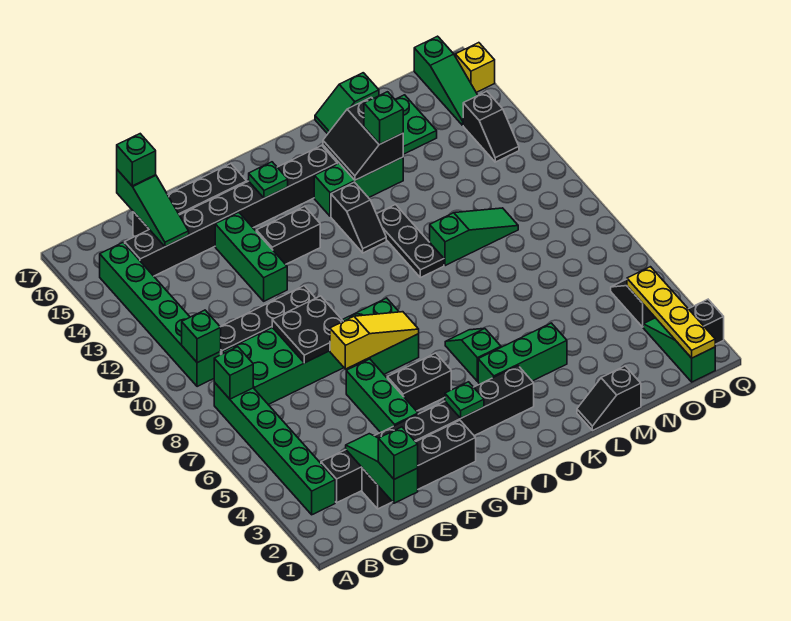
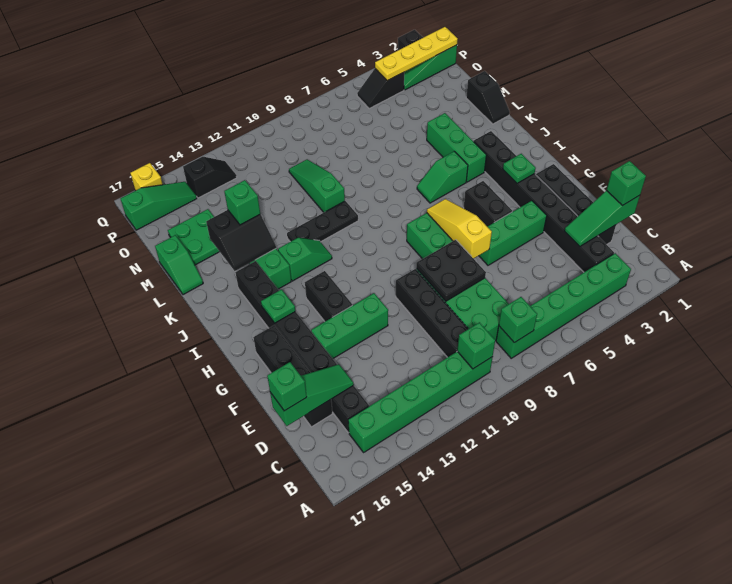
black 1x2 slope [331,182,386,253] -> green 1x2 slope [278,238,332,281]

